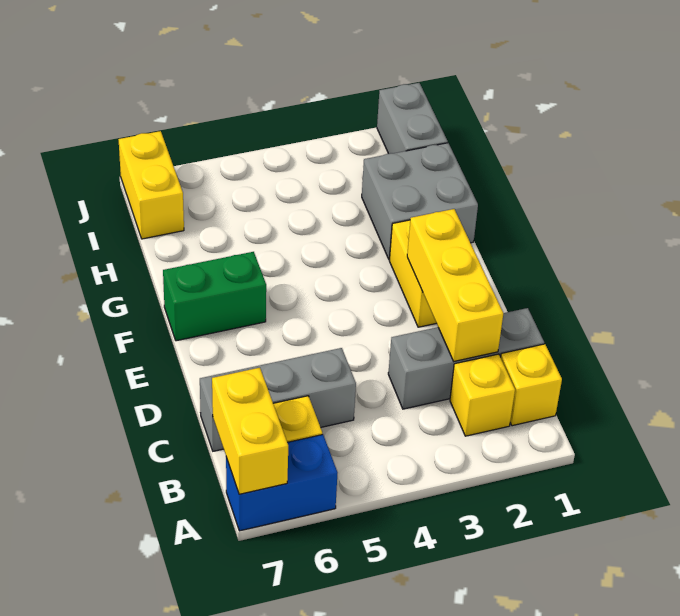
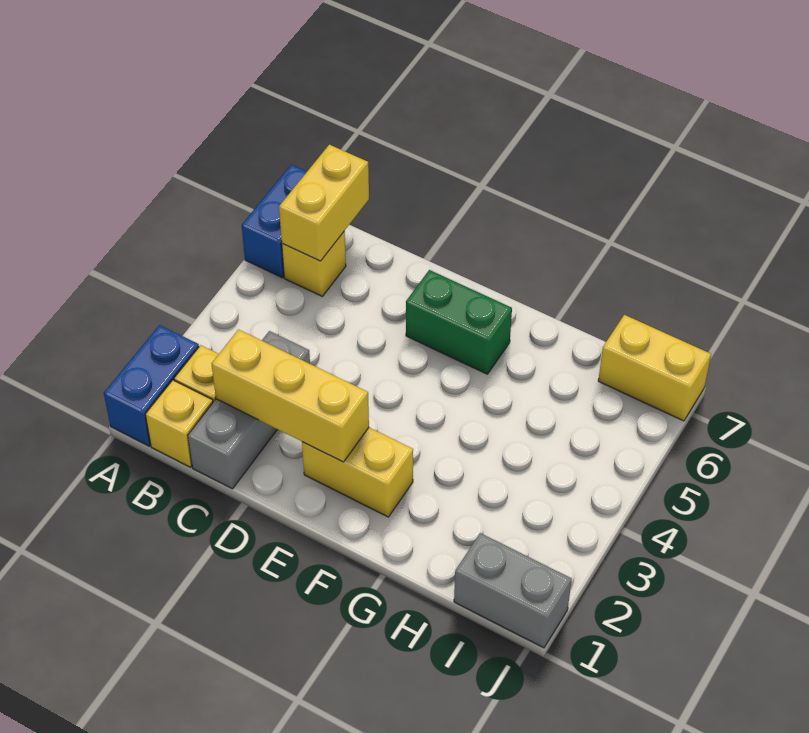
none -> blue 1x2 brick [104,325,199,446]
yellow 1x2 brick [212,368,288,494] -> yellow 1x2 brick turned to [279,145,369,261]
grey 1x3 brick [200,348,356,451] -> none
green 1x2 brick [163,252,266,341] -> green 1x2 brick turned to [406,270,512,374]
grey 2x2 brick [362,143,478,260] -> none

